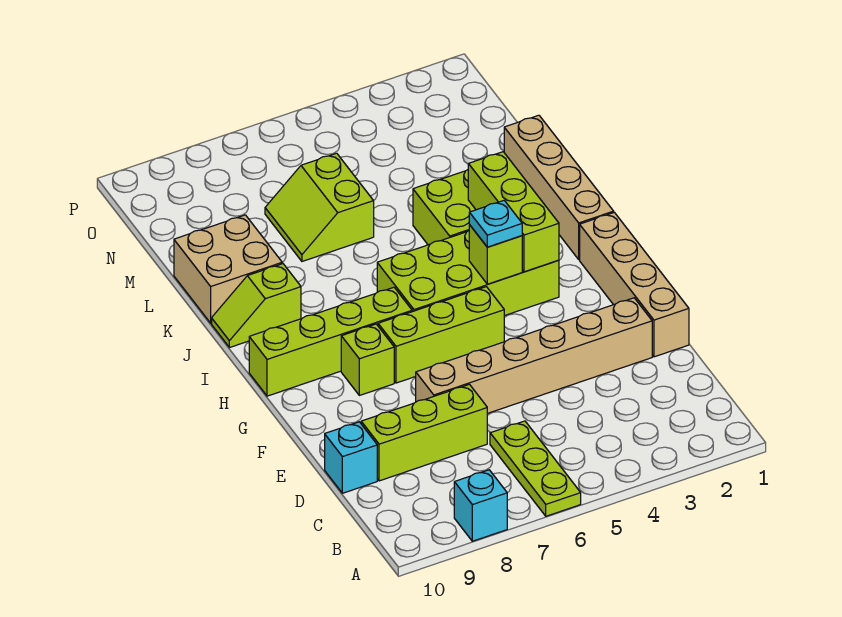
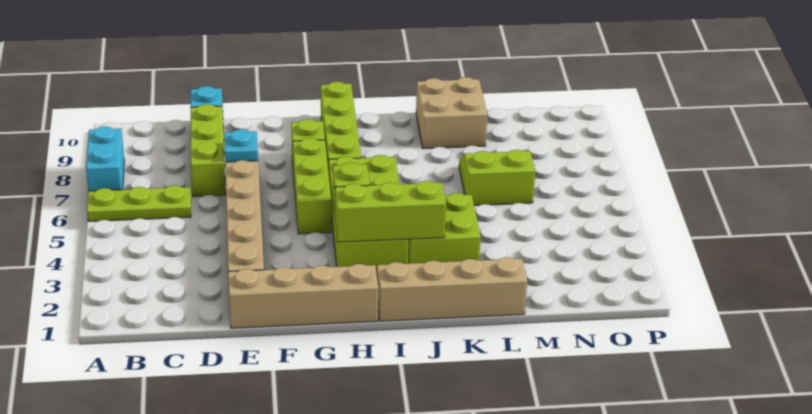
cyan 1x1 brick [454,470,507,541] -> cyan 1x2 brick [86,126,124,191]
cyan 1x1 plate [469,201,522,247] -> cyan 1x1 plate moved to [224,129,258,162]
lime 1x2 slope [212,264,301,348] -> none

